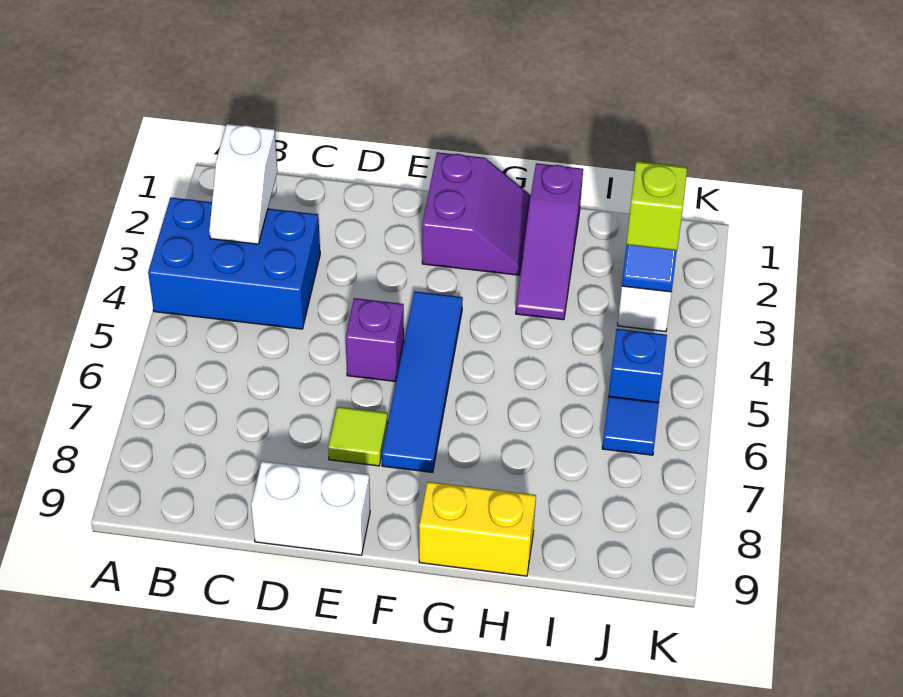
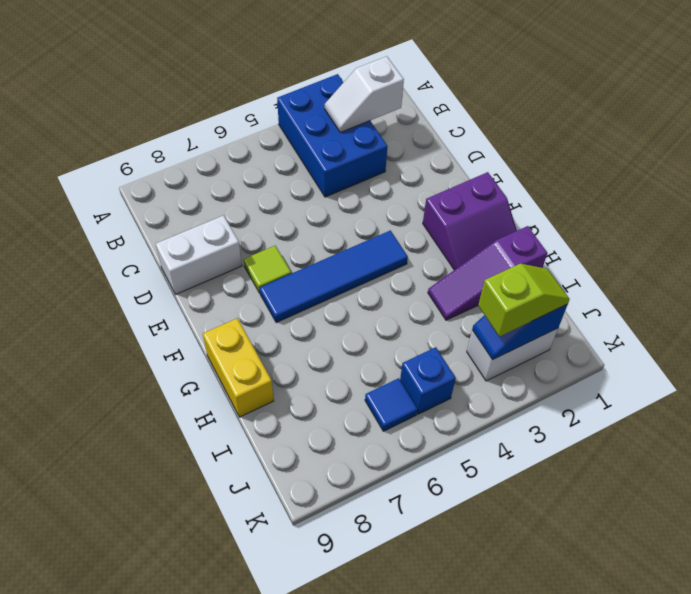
white 1x2 brick [251,461,370,555] -> white 1x2 brick turned to [156,215,242,294]
purple 1x1 brick [346,298,404,382] -> none

